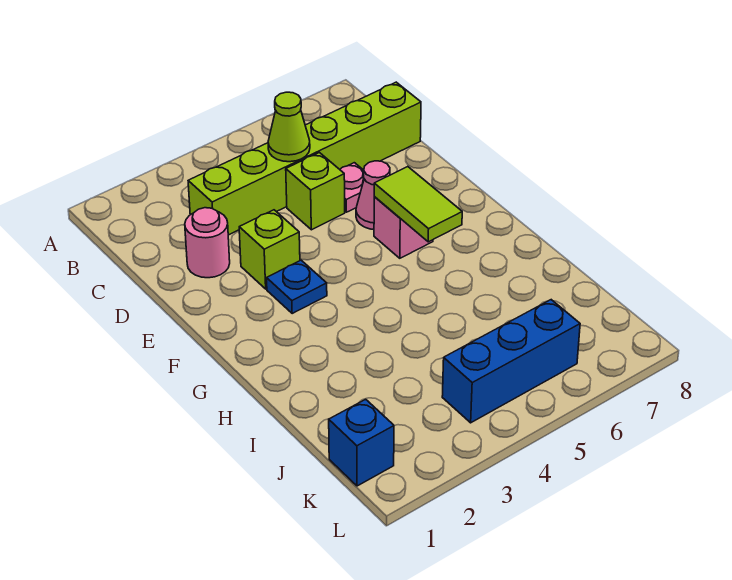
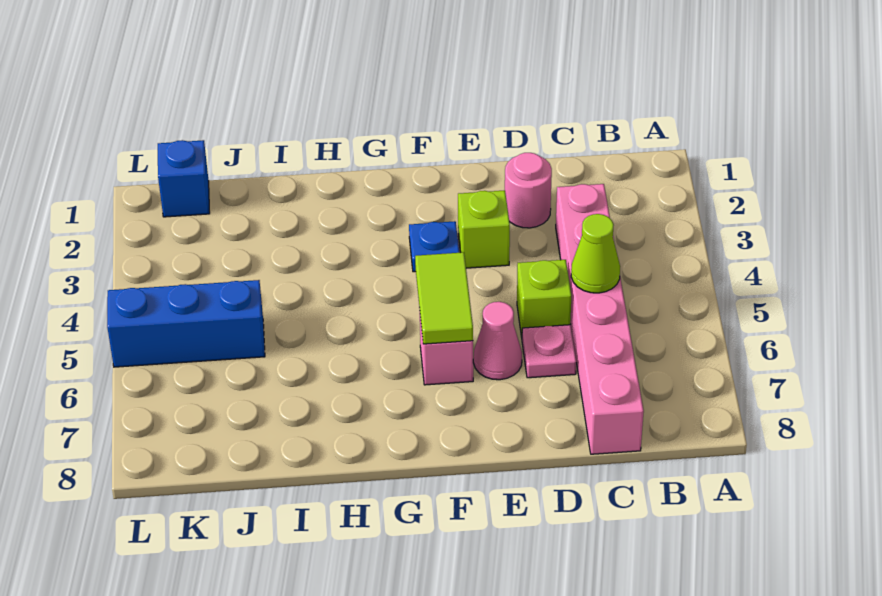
lime 1x6 brick [188,82,421,235] -> pink 1x6 brick [556,184,644,454]
lime 1x2 tile [374,167,462,242] -> lime 1x2 tile turned to [415,252,473,344]
blue 1x3 brick [442,300,580,423] -> blue 1x3 brick turned to [107,280,265,367]

